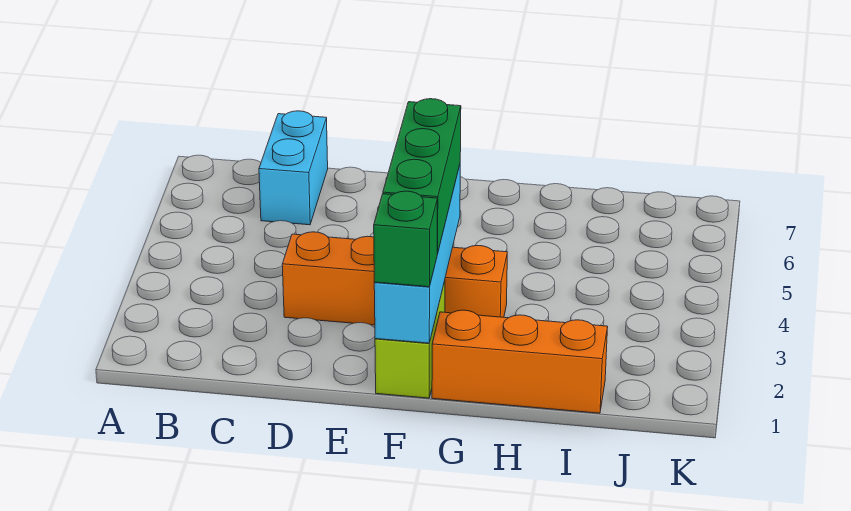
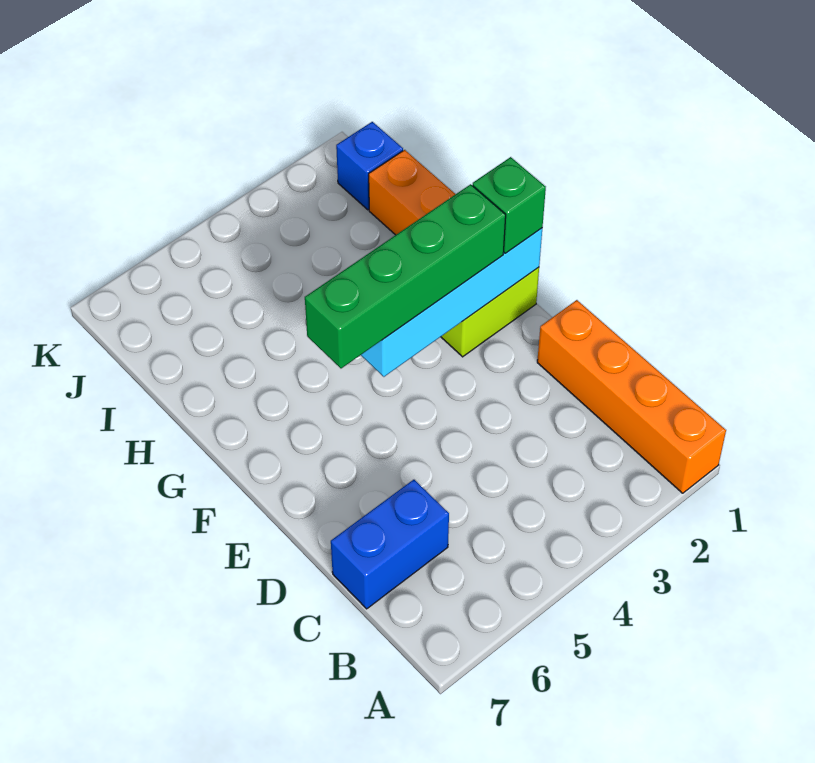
cyan 1x2 brick [259,111,328,225] -> blue 1x2 brick [331,480,449,609]
orange 1x4 brick [282,232,507,325] -> orange 1x4 brick moved to [537,300,726,493]
green 1x3 brick [383,99,461,253] -> green 1x4 brick [305,184,506,368]
none -> blue 1x1 brick [336,122,403,210]

